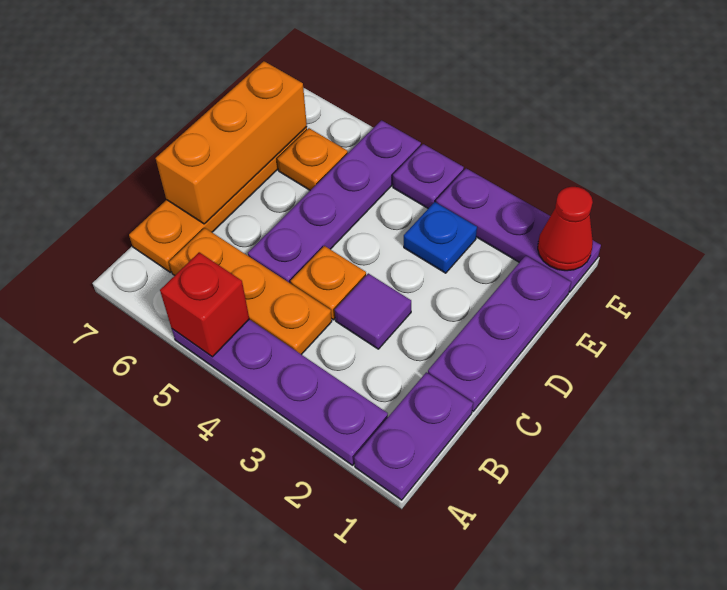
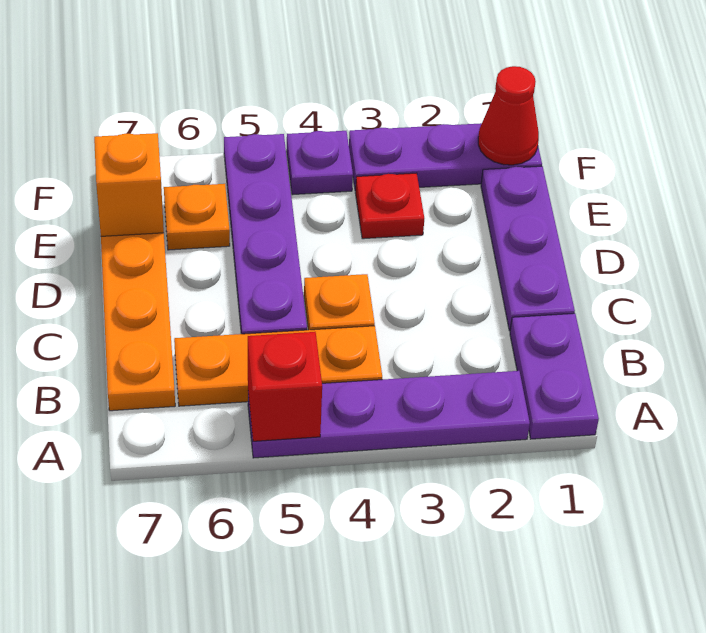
purple 1x1 tile [335,273,411,349] -> none
orange 1x3 brick [156,61,307,224] -> orange 1x1 brick [94,133,164,236]
blue 1x1 plate [404,202,477,273] -> red 1x1 plate [355,173,424,239]

